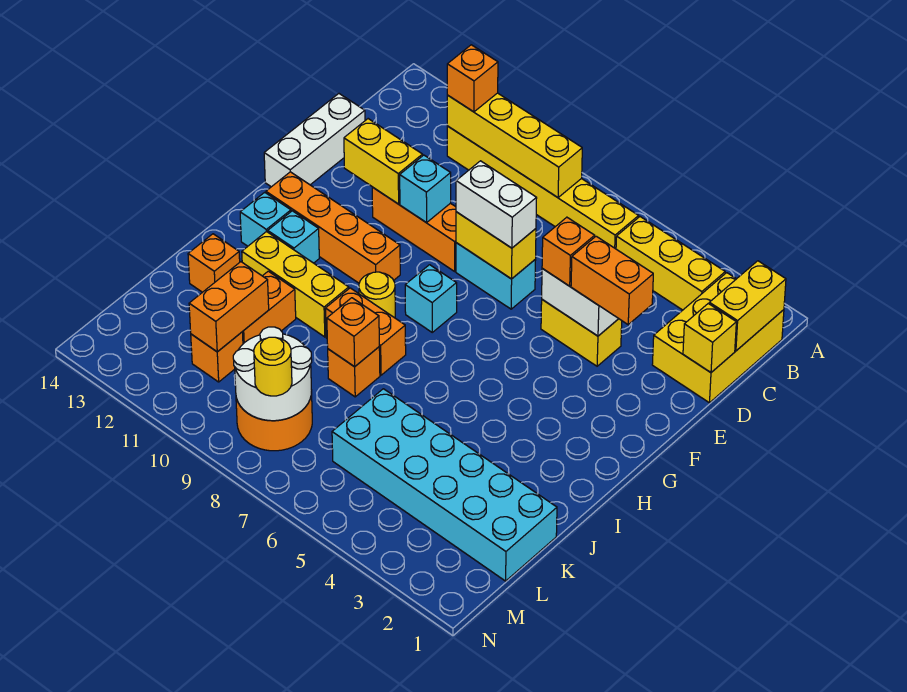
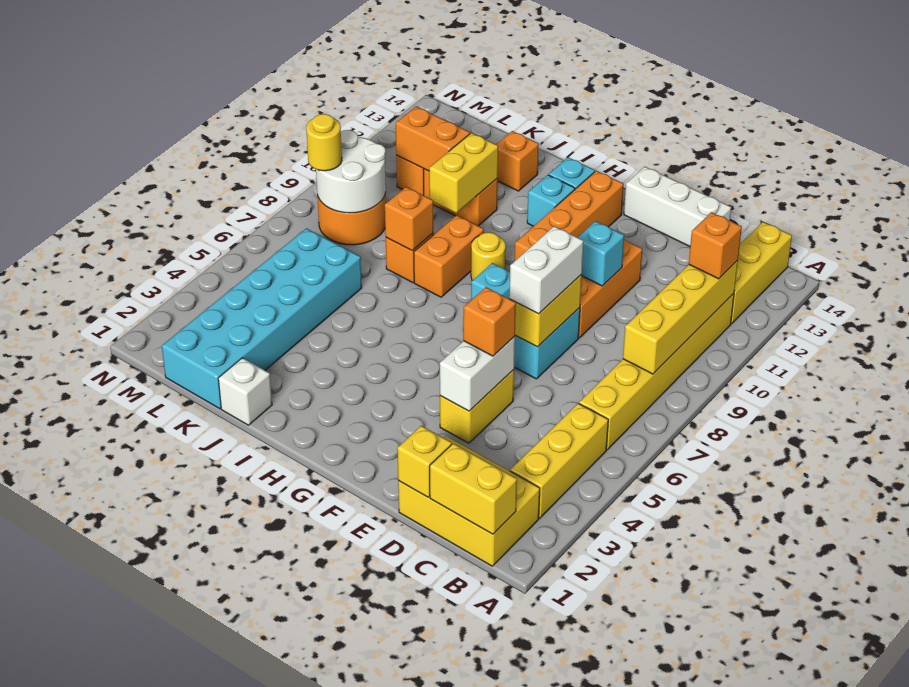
orange 1x2 brick [571,236,653,325] -> none
yellow 1x2 brick [344,119,423,204] -> yellow 1x2 brick moved to [429,133,498,213]
yellow 1x3 brick [242,231,349,337] -> yellow 1x3 brick moved to [731,222,792,324]
none -> white 1x1 brick [218,358,272,425]

